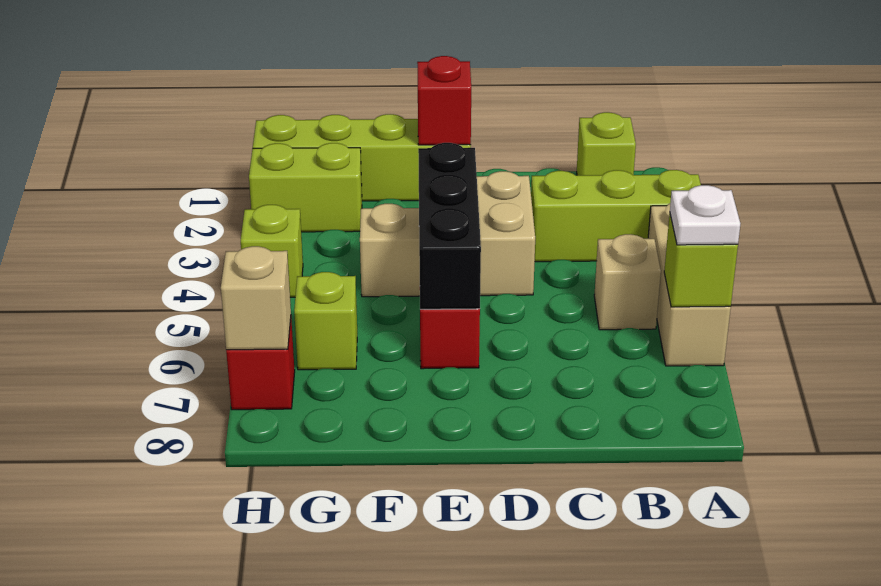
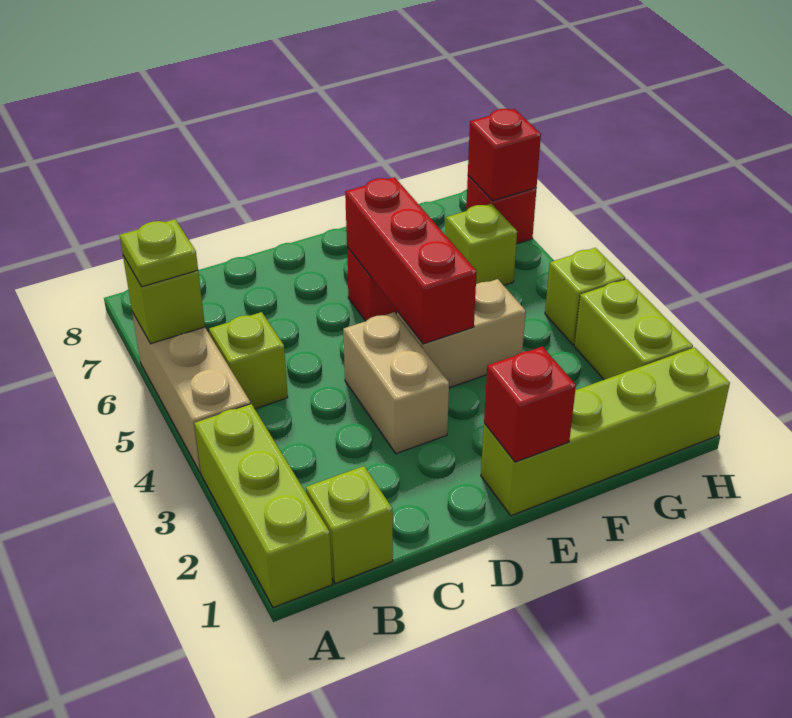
lime 1x3 brick [531,170,701,262] -> lime 1x3 brick turned to [194,404,332,608]
white 1x1 plate [670,185,740,245] -> lime 1x1 plate [120,219,198,287]
tan 1x1 brick [594,234,661,330] -> lime 1x1 brick [209,312,288,409]
black 1x3 brick [418,143,481,309] -> red 1x3 brick [345,177,477,344]
lime 1x2 brick [249,143,362,232] -> lime 1x2 brick turned to [574,279,693,380]
tan 1x1 brick [221,246,291,350] -> red 1x1 brick [468,109,541,201]

